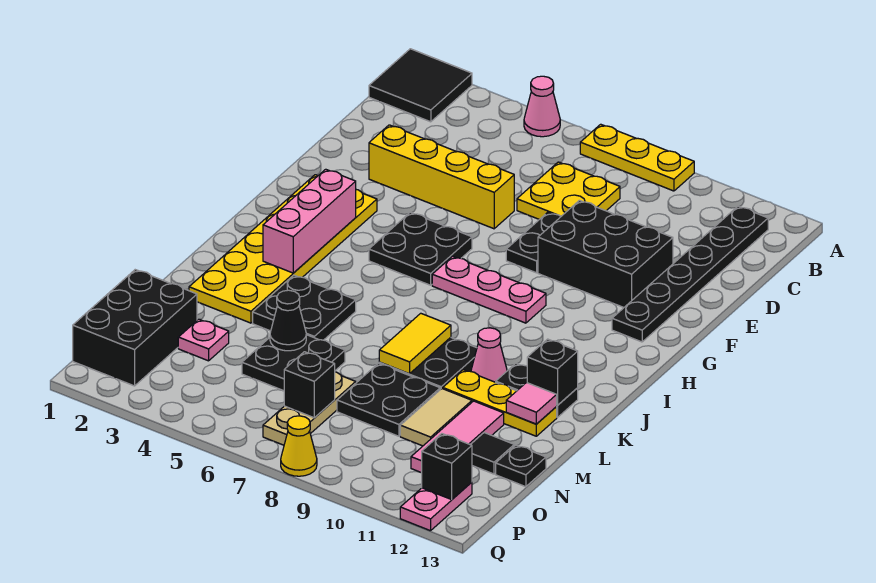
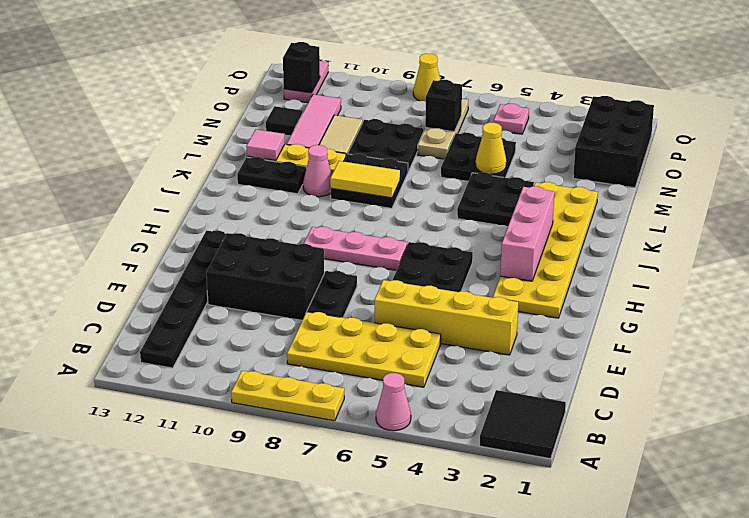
yellow 2x2 plate [517,162,620,220] -> yellow 2x4 plate [287,312,441,387]
yellow 1x2 tile [379,313,451,374] -> yellow 1x2 tile turned to [330,161,400,198]
black 1x1 brick [527,339,578,405] -> none
black 1x1 cone [270,290,306,351] -> yellow 1x1 cone [476,123,506,174]
pink 1x1 plate [178,319,229,361] -> pink 1x1 plate moved to [494,104,529,134]
black 1x1 plate [496,445,546,487] -> none

